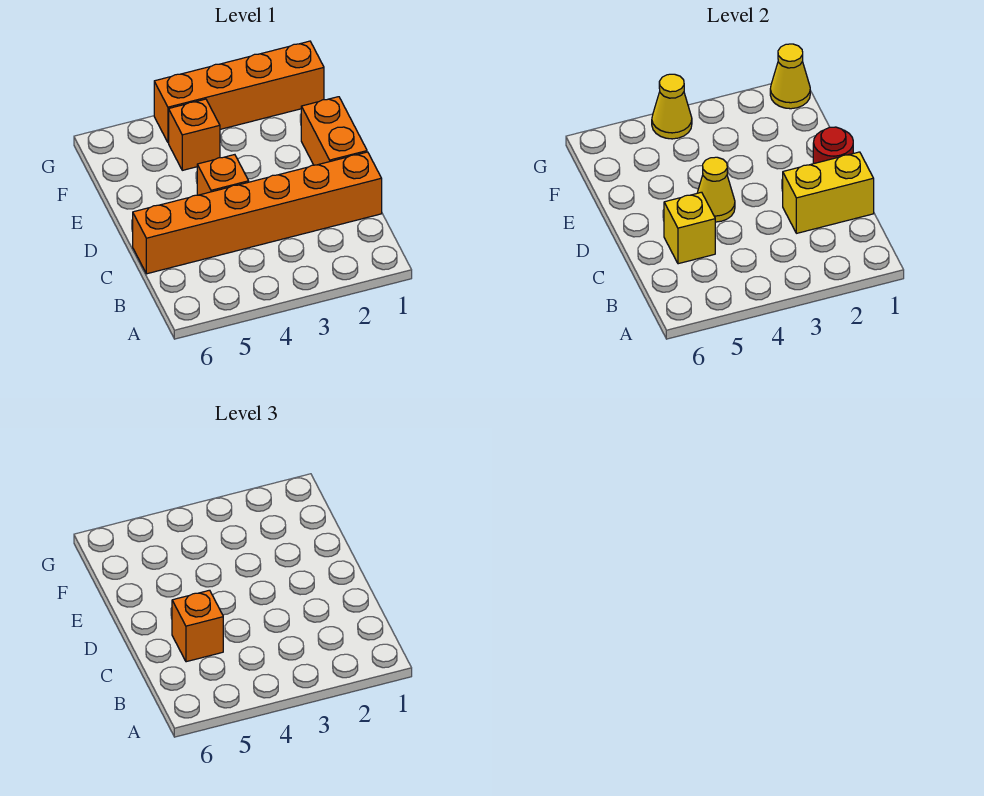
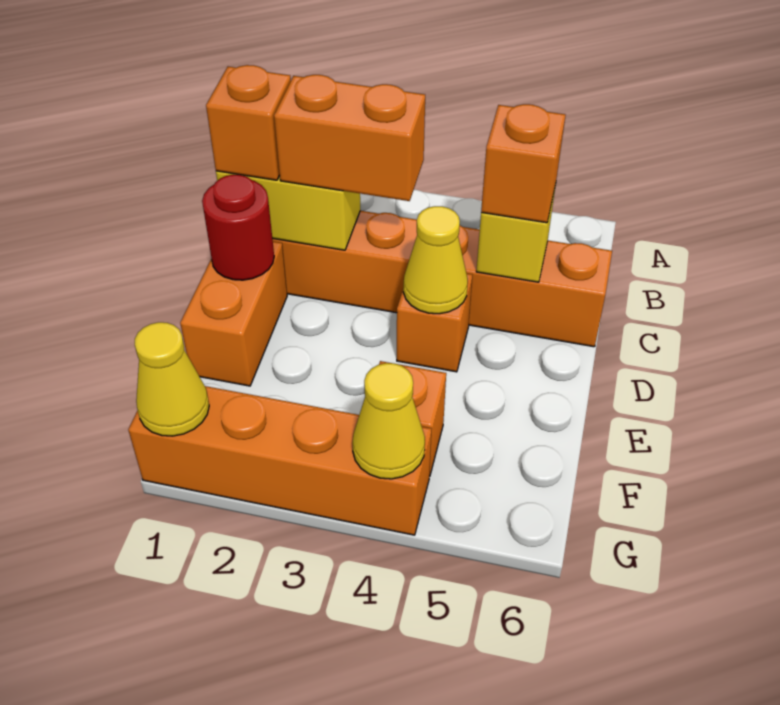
none -> orange 1x1 brick [206,65,291,180]
none -> orange 1x2 brick [274,75,425,201]

